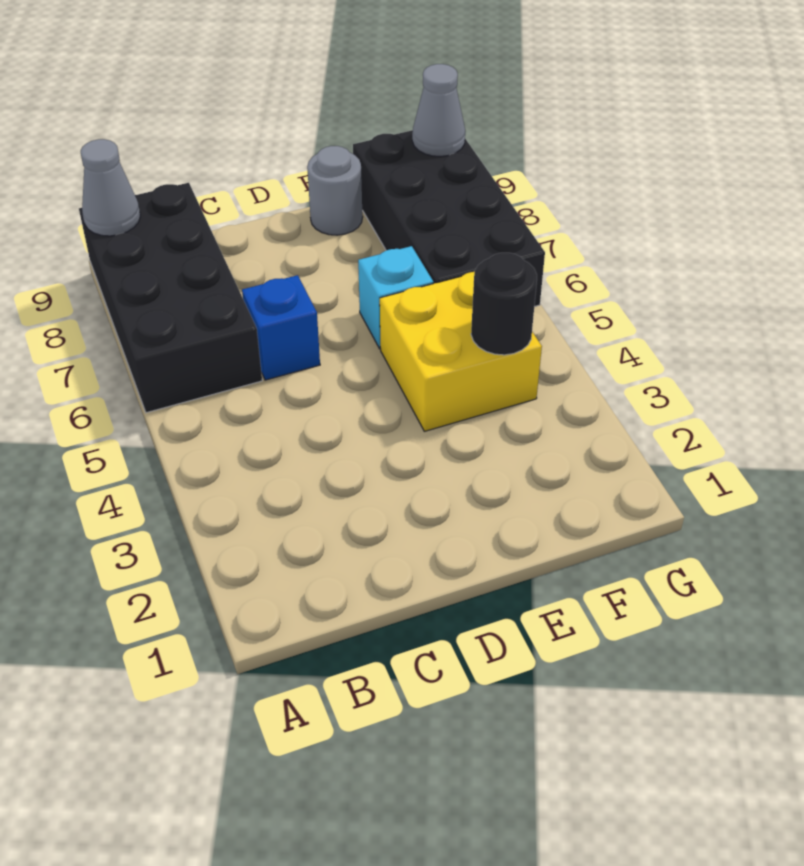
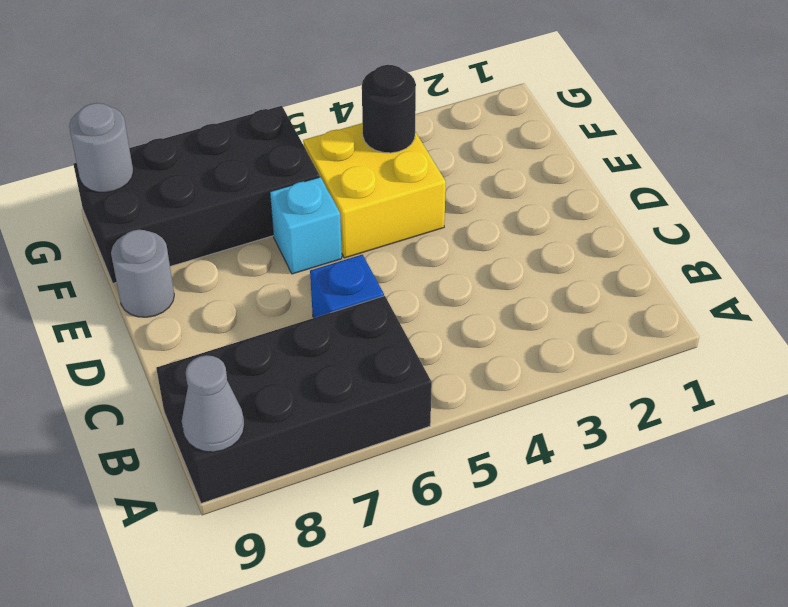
grey 1x1 cone [412,64,465,156] -> grey 1x1 round brick [69,103,133,193]

